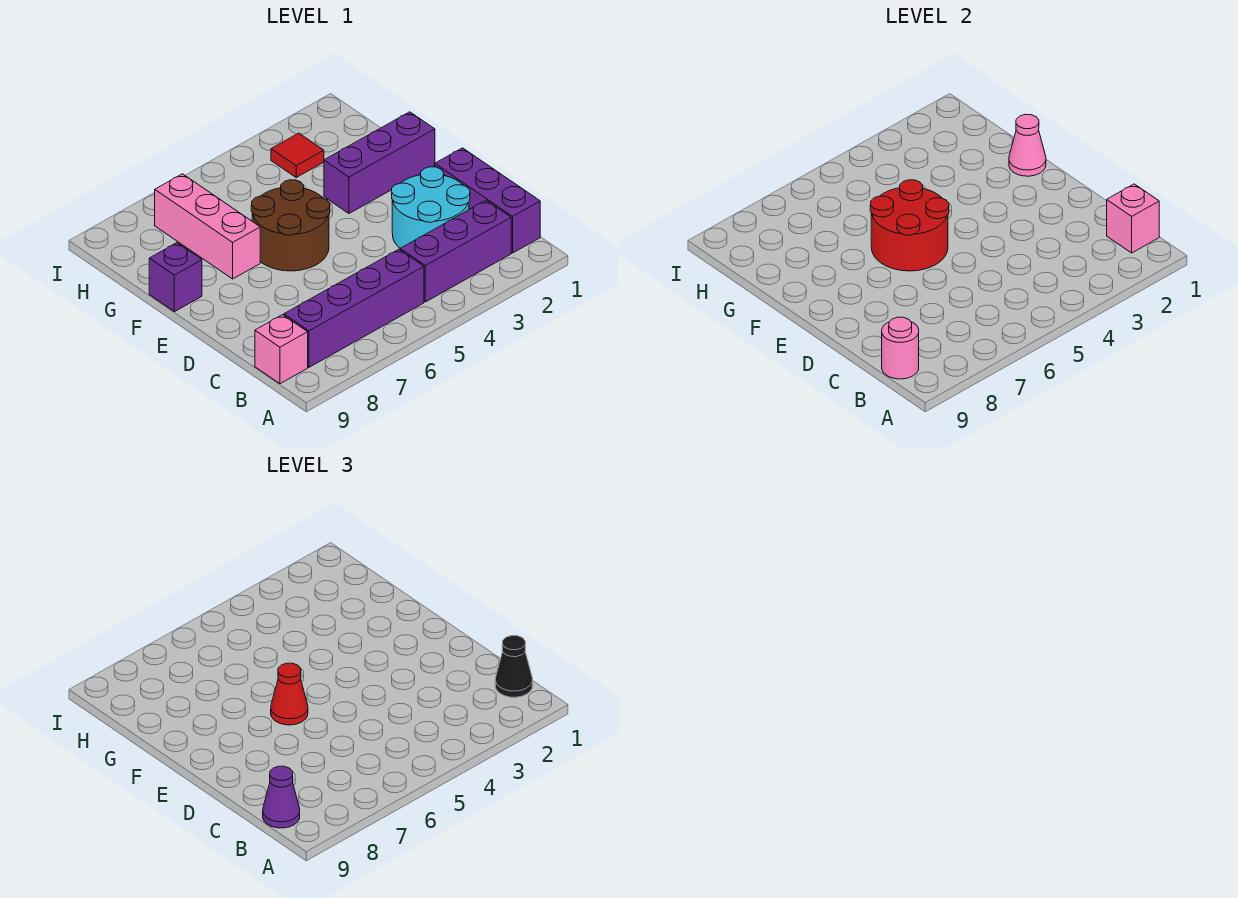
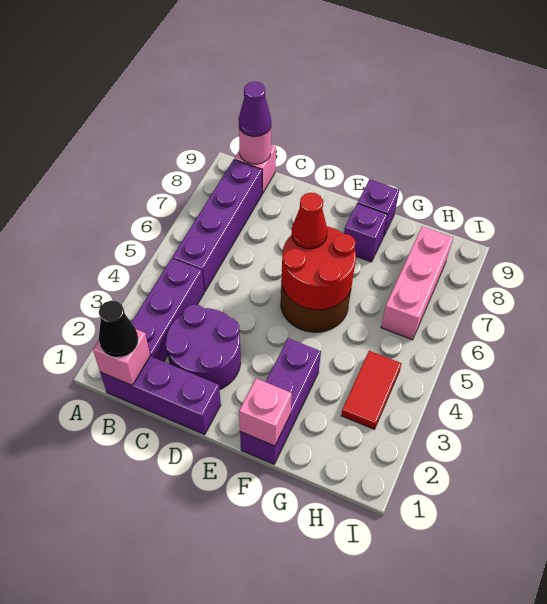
cyan 2x2 round brick [392,167,470,248] -> purple 2x2 round brick [165,304,241,390]
pink 1x1 cone [1009,114,1046,176] -> pink 1x1 brick [239,378,292,446]
pink 1x3 brick [155,174,260,279] -> pink 1x3 brick turned to [381,227,453,340]
none -> purple 1x1 brick [344,203,388,262]
red 1x1 tile [271,133,324,177] -> red 1x2 tile [341,351,402,429]

